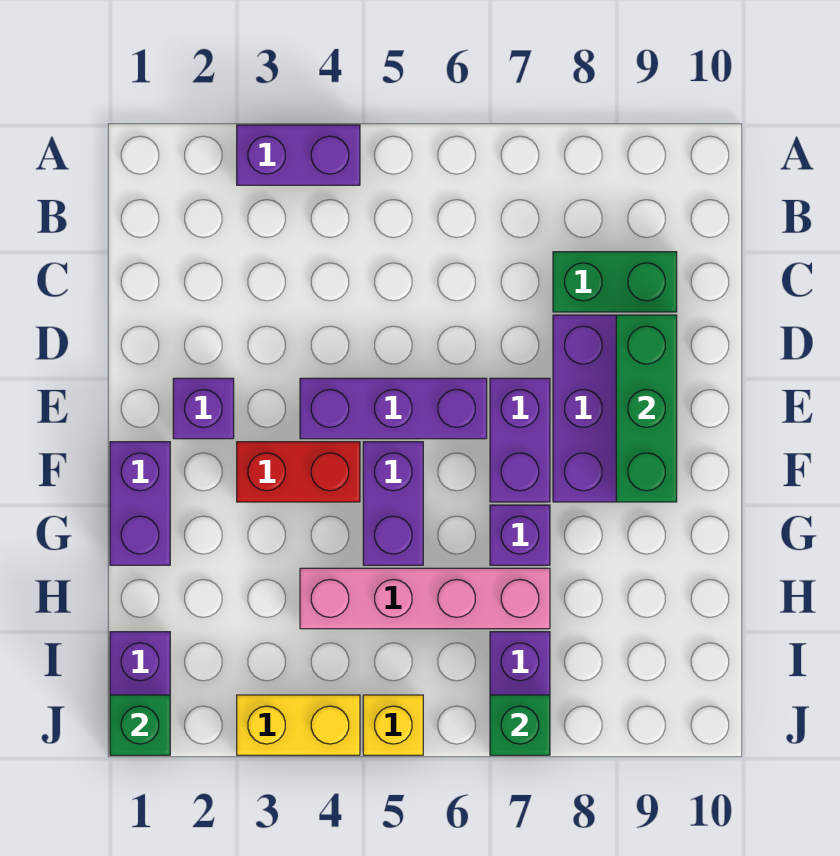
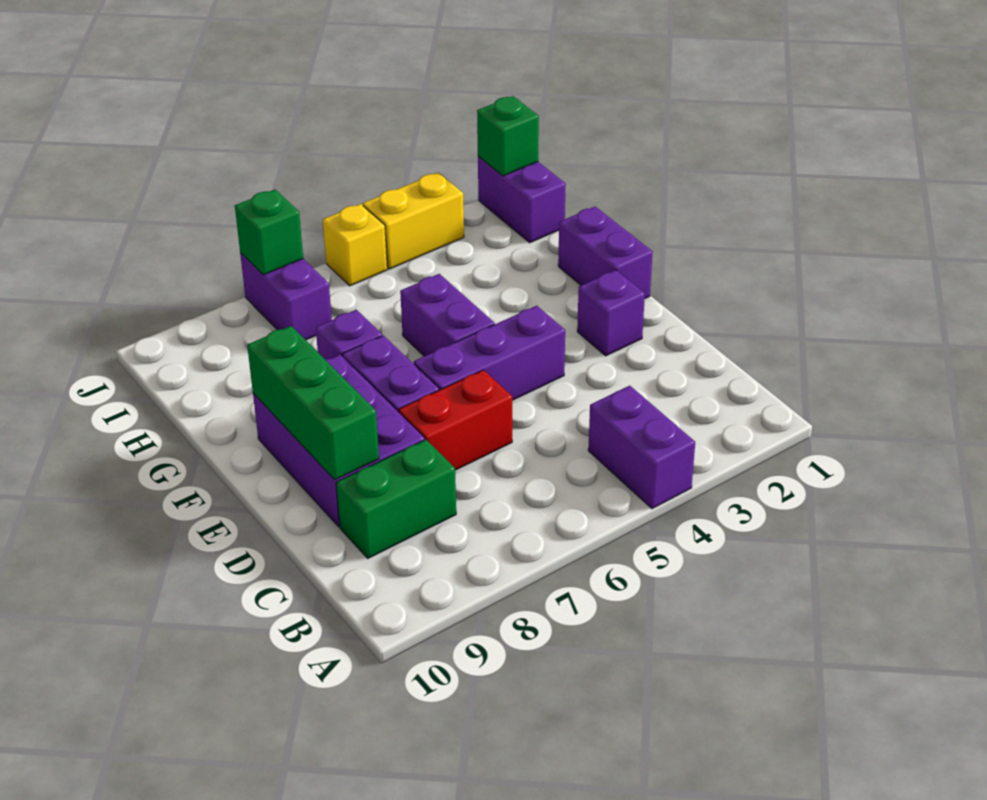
purple 1x2 brick [237,125,360,185] -> purple 1x2 brick turned to [588,386,695,509]
red 1x2 brick [237,442,360,502] -> red 1x2 brick moved to [399,370,512,470]
pink 1x4 brick [300,568,550,629] -> none

